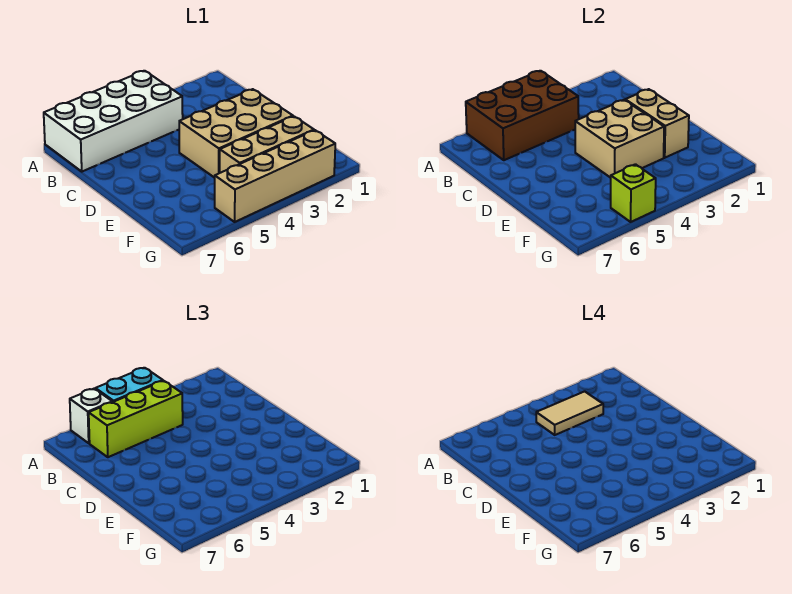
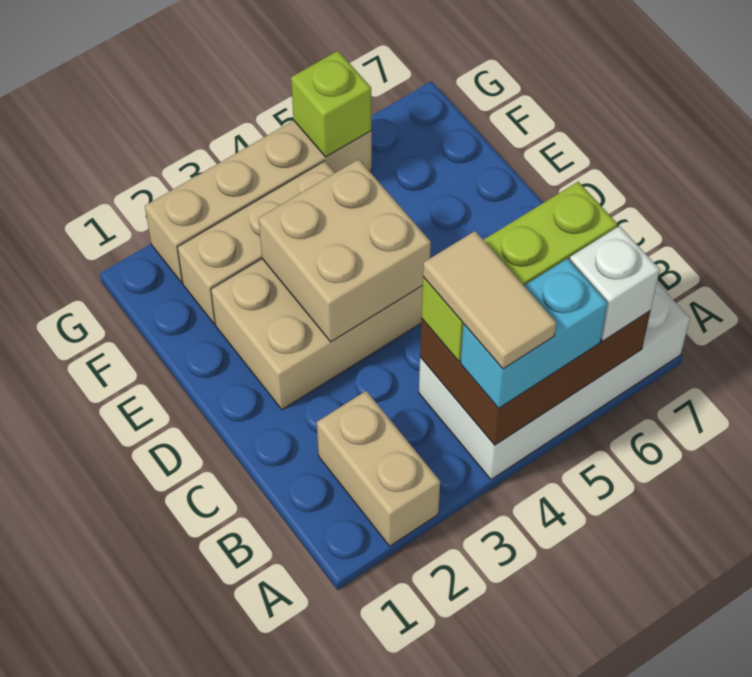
tan 1x2 tile [536,391,603,435] -> tan 1x2 tile turned to [423,231,556,369]
tan 1x2 brick [625,89,689,158] -> tan 1x2 brick moved to [317,391,440,546]

